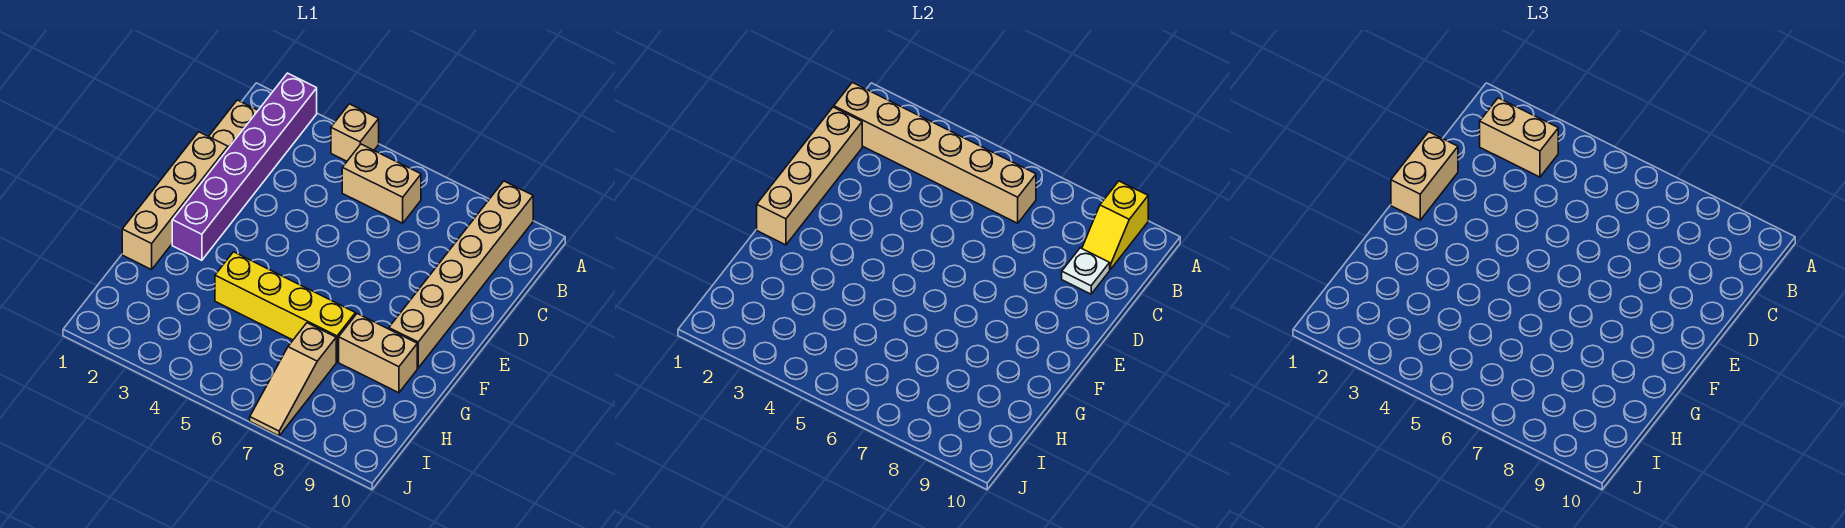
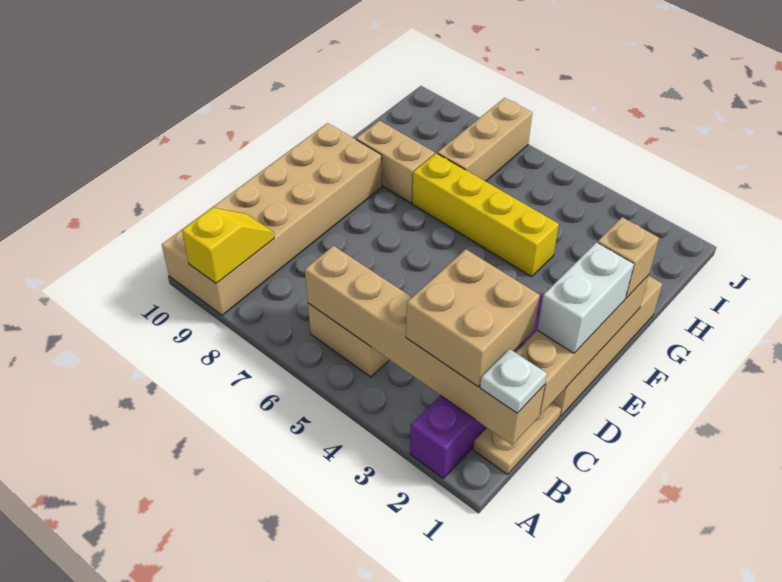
tan 1x1 brick [331,104,379,161] -> tan 1x1 brick moved to [597,217,659,298]
tan 1x6 brick [389,181,533,368] -> tan 2x6 brick [162,123,382,315]
tan 1x2 brick [1480,98,1558,177] -> tan 2x2 brick [406,249,540,386]
white 1x1 plate [1062,248,1110,294] -> white 1x1 plate moved to [480,349,547,413]
tan 1x2 brick [1391,132,1458,220] -> white 1x2 brick [537,242,634,353]
tan 1x3 slope [250,323,336,436] -> tan 1x3 brick [437,98,532,181]

